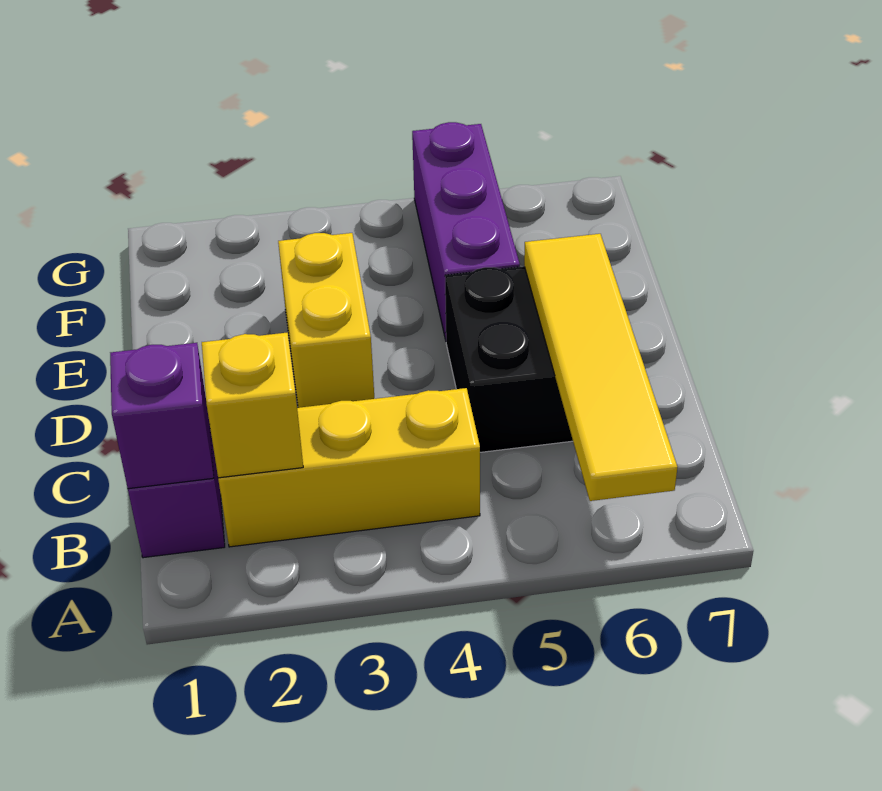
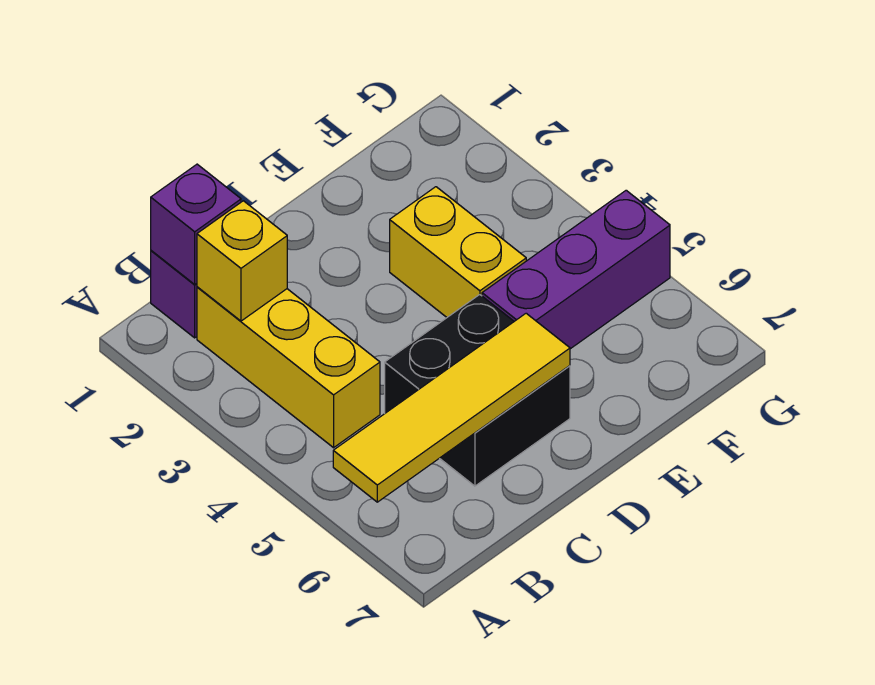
yellow 1x2 brick [278,233,374,408] -> yellow 1x2 brick turned to [390,187,526,317]

